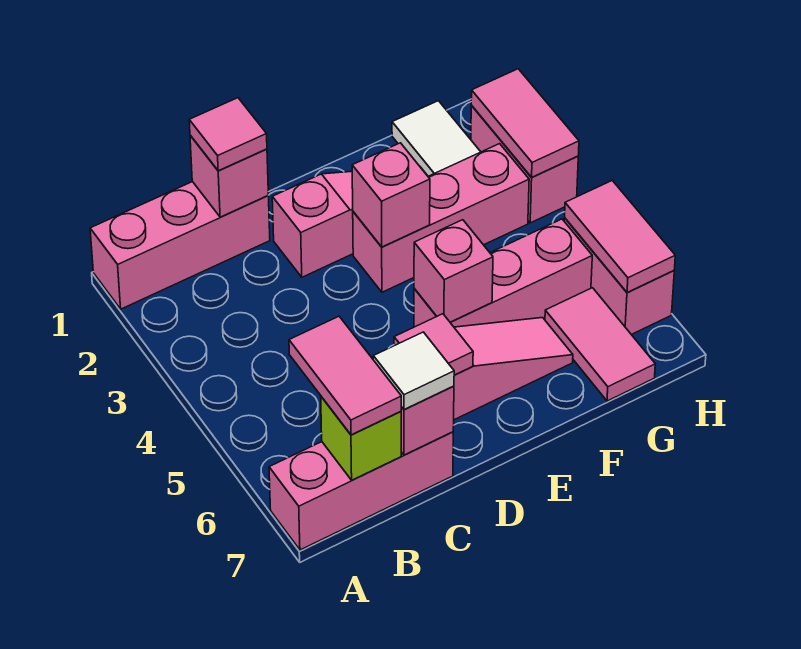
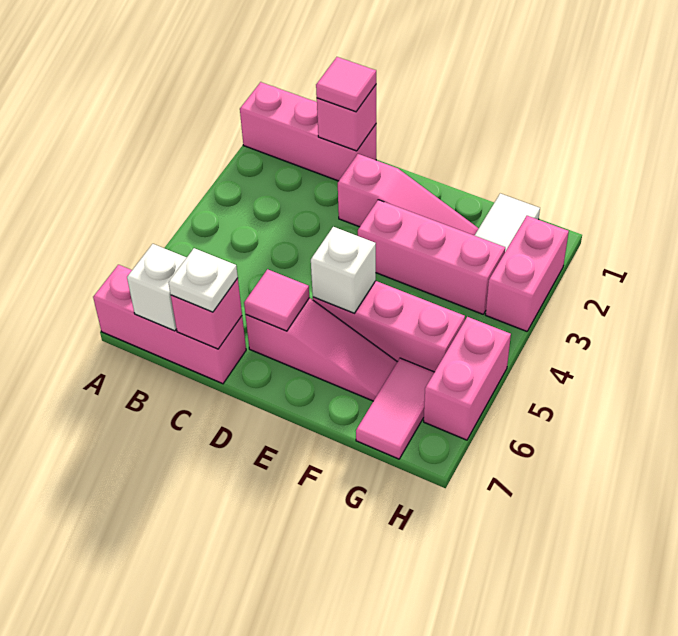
pink 1x2 tile [289,316,401,435] -> none
lime 1x1 brick [321,397,401,480] -> white 1x1 brick [127,244,187,331]
white 1x1 tile [373,332,454,410] -> white 1x1 plate [168,248,238,312]
pink 1x1 brick [352,143,430,247] -> none
pink 1x1 brick [414,220,493,322] -> white 1x1 brick [311,227,376,313]
pink 1x2 tile [471,69,579,177] -> none
pink 1x2 tile [565,181,675,293] -> none

